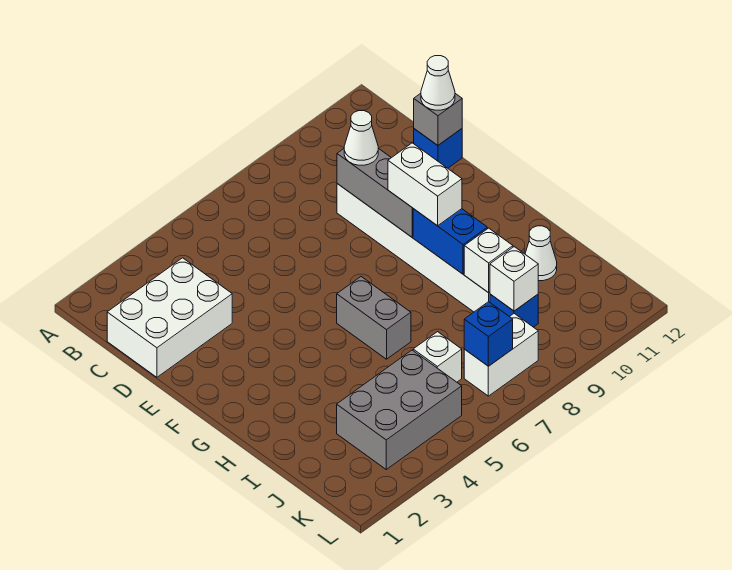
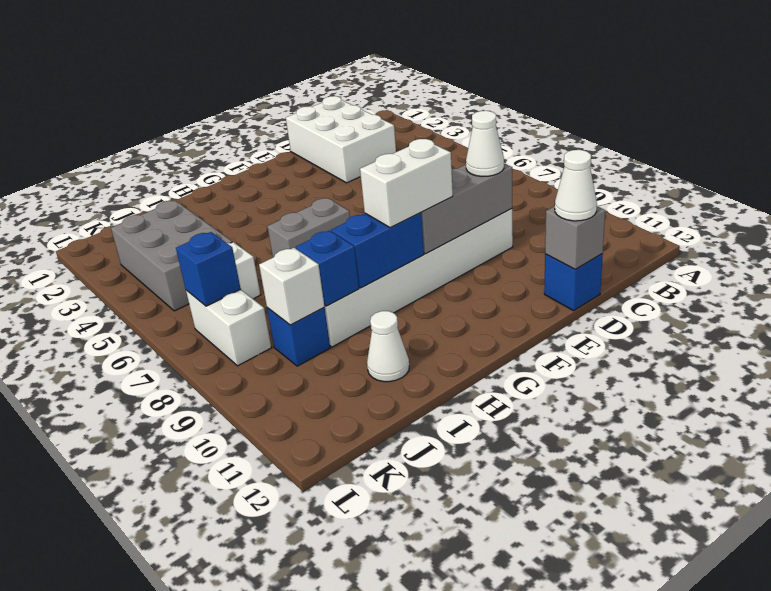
white 1x1 brick [464,228,513,293] -> blue 1x1 brick [296,231,359,306]

